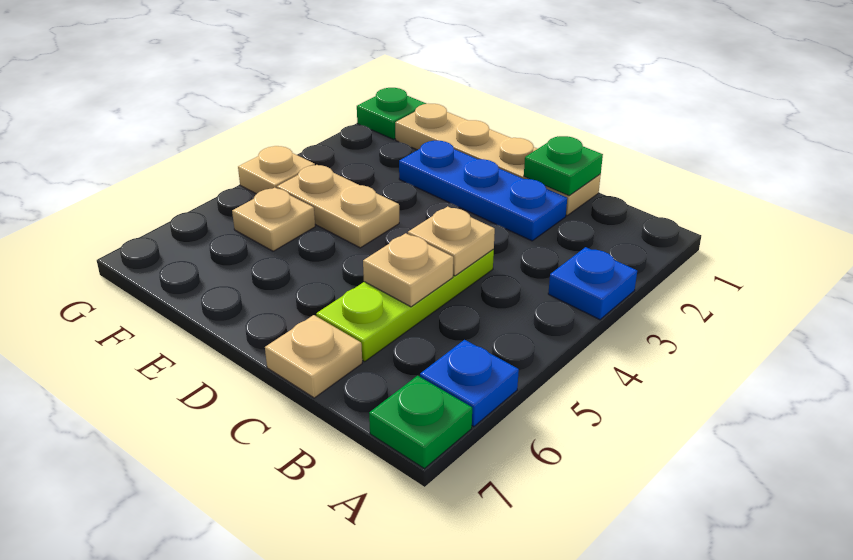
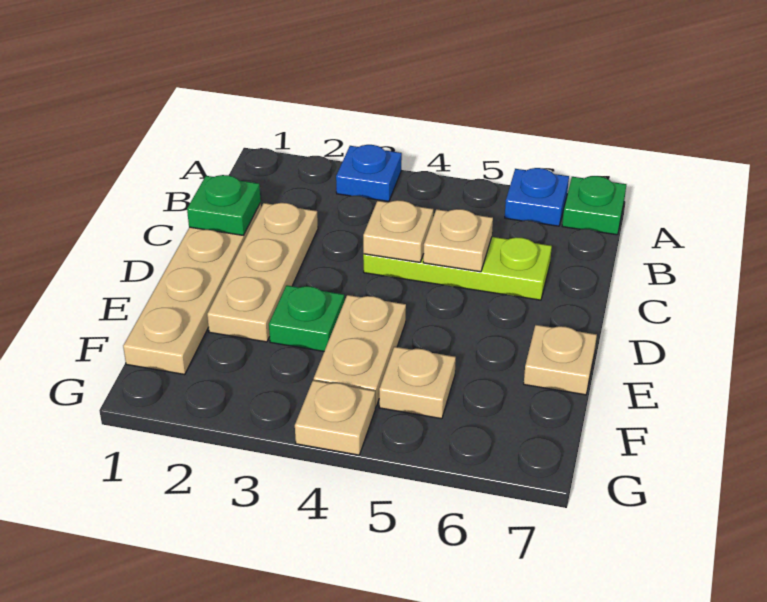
blue 1x3 plate [399,141,567,241] -> tan 1x3 plate [207,203,318,342]
tan 1x1 plate [265,315,362,398] -> tan 1x1 plate moved to [524,325,597,395]
green 1x1 plate [357,88,426,139] -> green 1x1 plate moved to [269,285,344,351]

